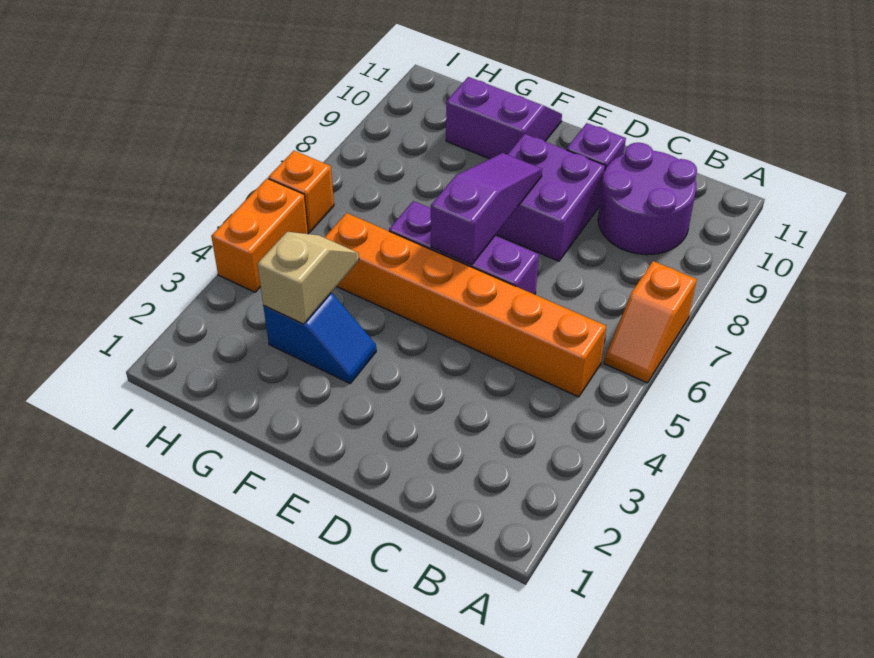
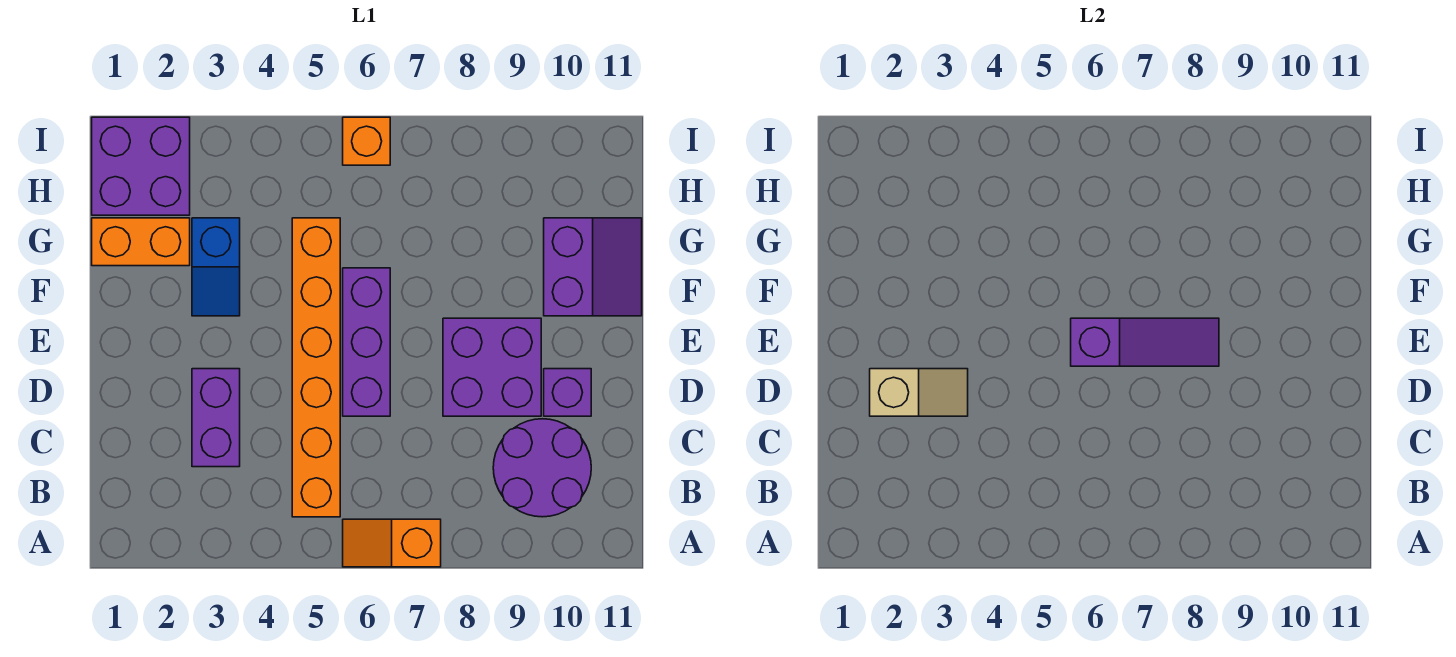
none -> purple 1x2 brick [192,369,240,467]
tan 1x2 slope [257,232,359,324] -> tan 1x2 slope moved to [870,369,968,416]
none -> purple 2x2 brick [92,117,190,215]
orange 1x2 brick [211,179,308,292] -> orange 1x2 brick moved to [92,218,190,266]

